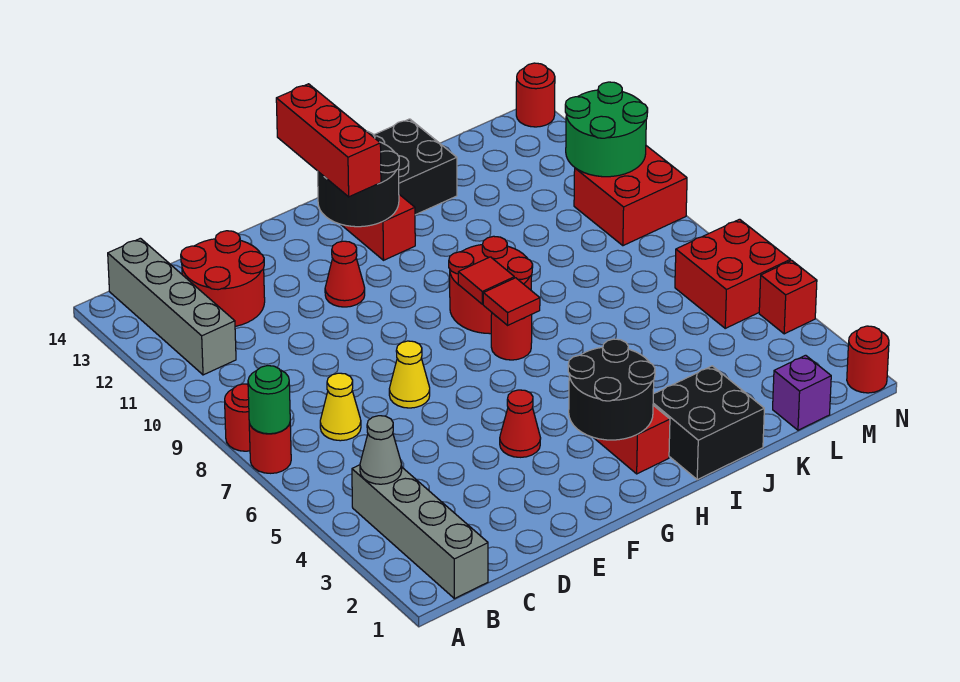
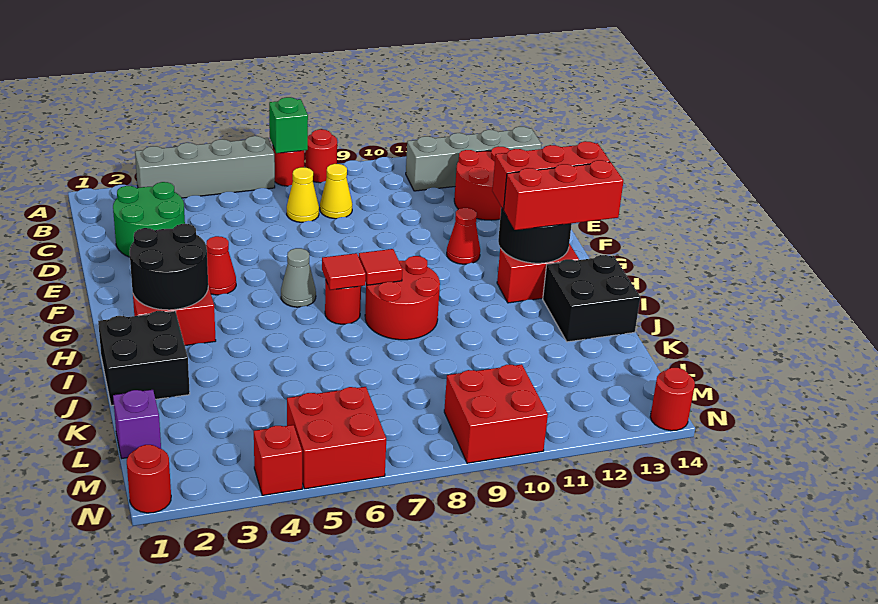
green 1x1 round brick [248,366,290,434] -> green 1x1 brick [269,97,308,153]
grey 1x4 brick [352,465,488,599] -> grey 1x4 brick moved to [135,136,275,198]
grey 1x1 cone [360,416,402,484] -> grey 1x1 cone moved to [281,248,316,307]
yellow 1x1 cone [389,341,430,408] -> yellow 1x1 cone moved to [320,164,352,219]
none -> red 1x3 brick [504,160,624,230]
green 2x2 round brick [565,82,648,177] -> green 2x2 round brick moved to [113,182,185,257]

